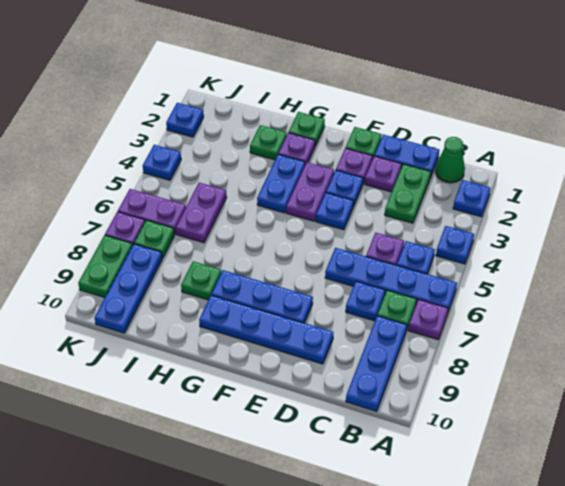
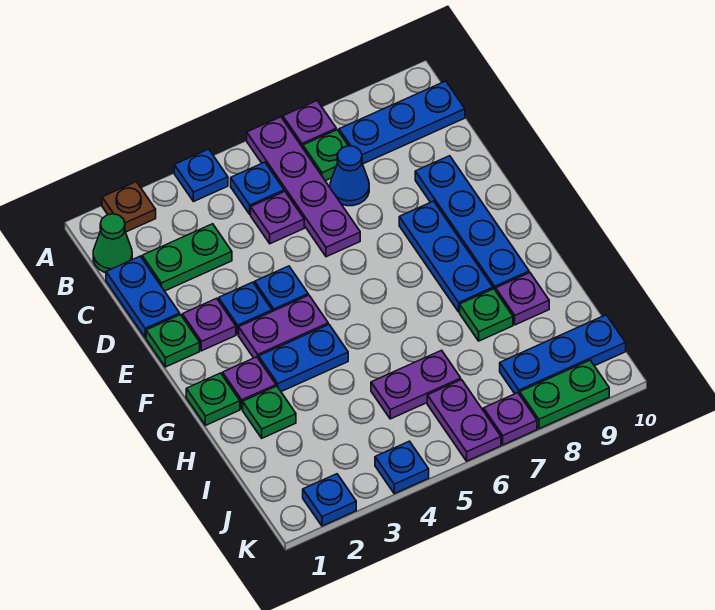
blue 1x1 plate [453,180,490,217] -> brown 1x1 plate [102,182,156,232]
blue 1x4 plate [325,248,457,311] -> purple 1x4 plate [247,117,360,257]
blue 1x1 plate [346,281,385,321] -> blue 1x1 cone [330,146,369,206]
purple 1x1 plate [365,156,402,192] -> purple 1x1 plate moved to [496,273,549,325]
green 1x1 plate [134,220,175,258] -> none

